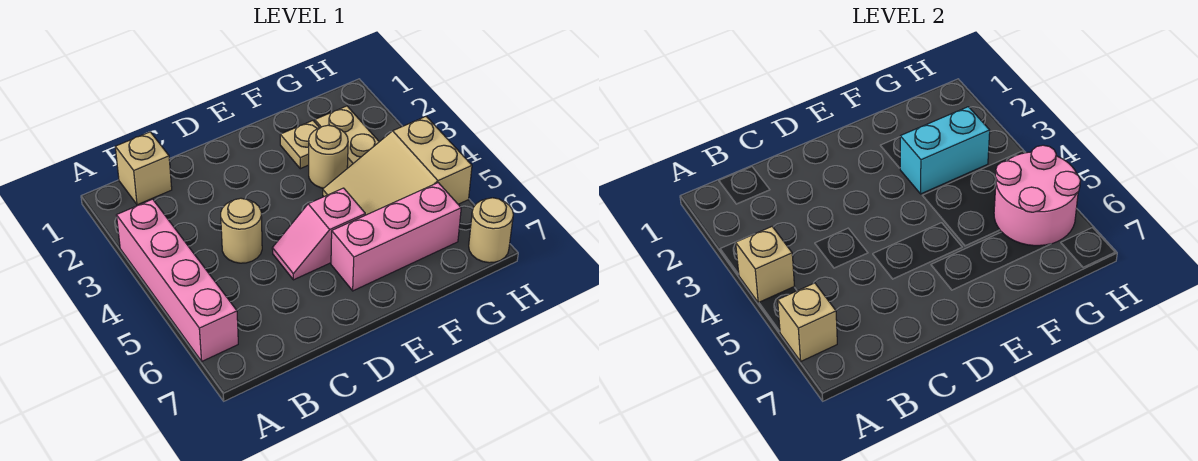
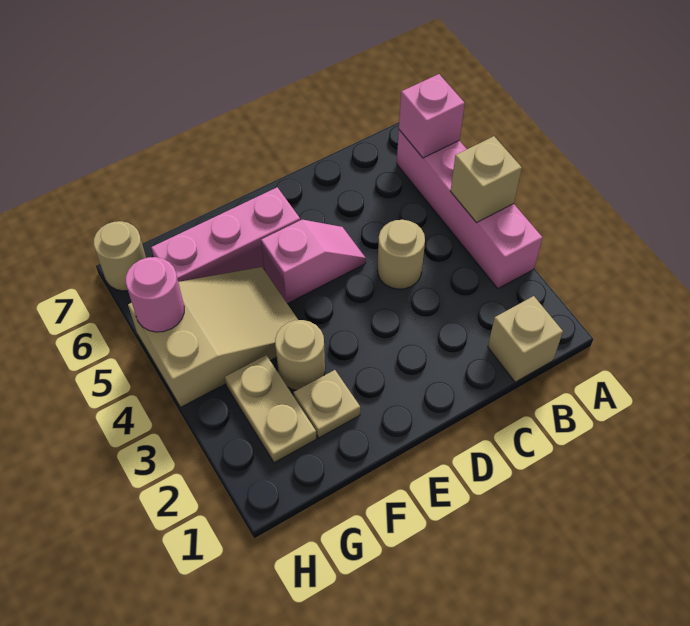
tan 1x1 brick [778,283,837,361] -> pink 1x1 brick [399,74,465,158]
cyan 1x2 brick [900,107,990,194] -> none
pink 2x2 round brick [994,145,1081,246] -> pink 1x1 round brick [126,257,184,332]

